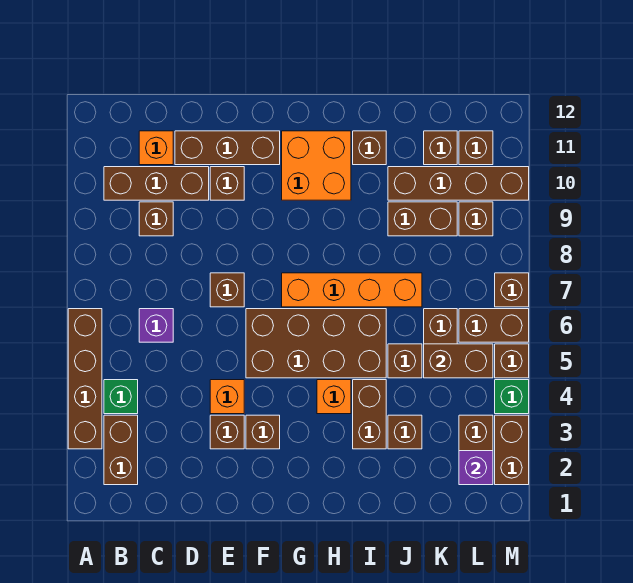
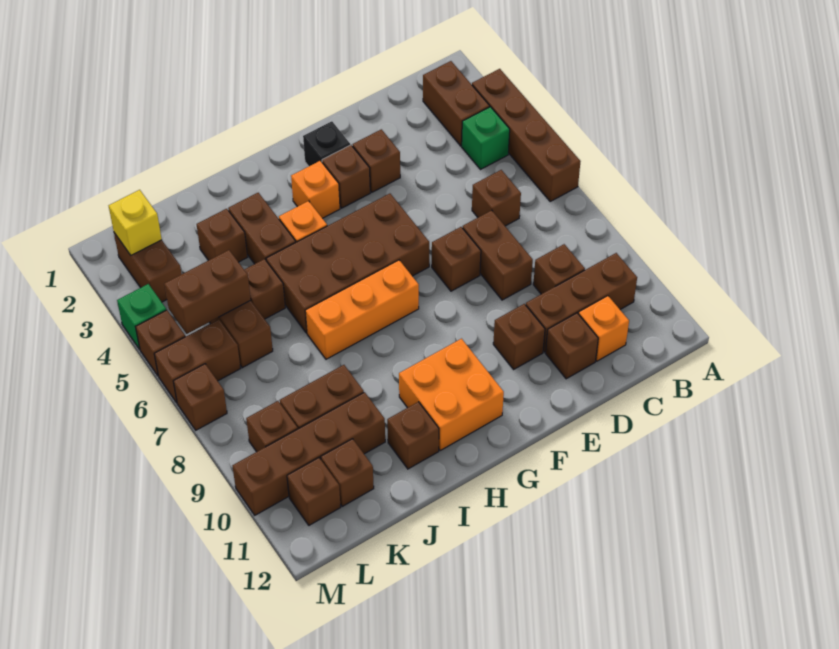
purple 1x1 brick [139,309,173,342] -> brown 1x1 brick [472,170,521,226]
brown 1x3 brick [175,131,280,165] -> brown 1x1 brick [546,313,598,379]
orange 1x1 brick [210,380,244,414] -> orange 1x1 brick moved to [291,161,340,218]
none -> black 1x1 brick [303,121,350,166]
orange 1x4 brick [282,273,422,307] -> orange 1x3 brick [305,260,419,359]
purple 1x1 brick [459,451,493,485] -> yellow 1x1 brick [109,190,162,255]
brown 1x2 brick [495,415,529,485] -> brown 1x2 brick moved to [463,210,533,300]

